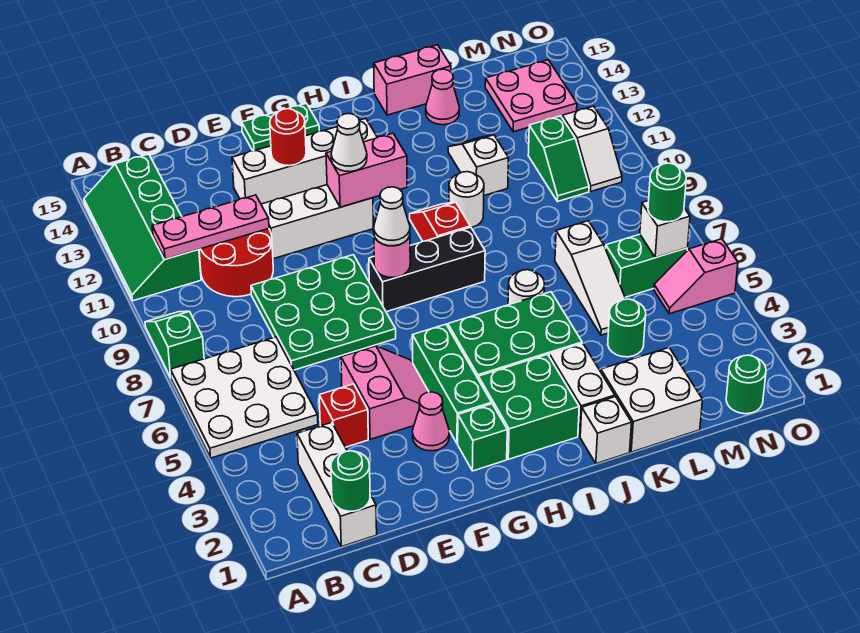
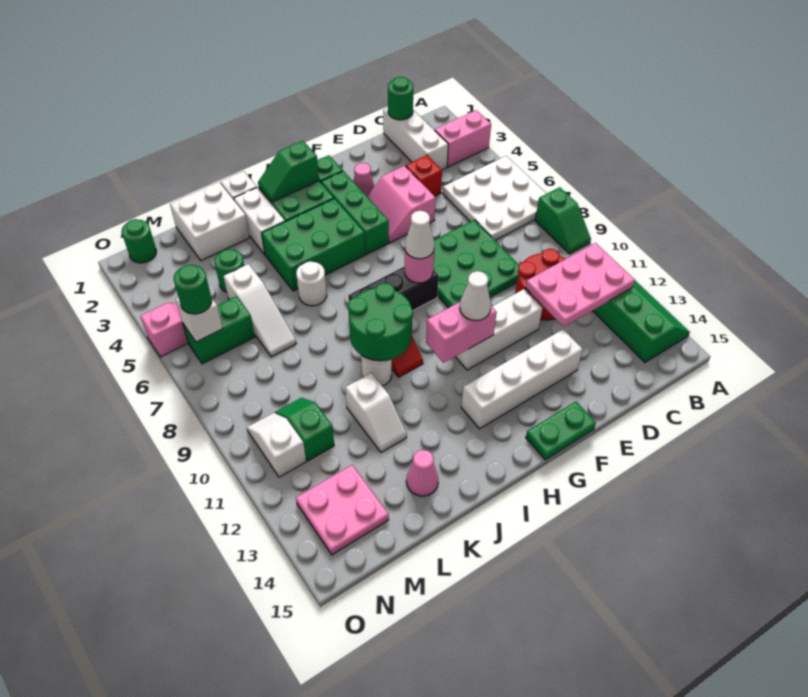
pink 1x3 plate [152,195,269,259] -> pink 2x3 plate [526,243,635,327]
red 1x1 round brick [270,109,306,166] -> none
none -> green 1x2 slope [258,141,319,202]
none -> green 2x2 round brick [348,283,413,361]
pink 1x2 brick [374,45,451,115] -> pink 1x2 brick moved to [435,110,491,167]
white 1x3 slope [555,221,625,335] -> white 1x3 slope turned to [224,264,296,357]

